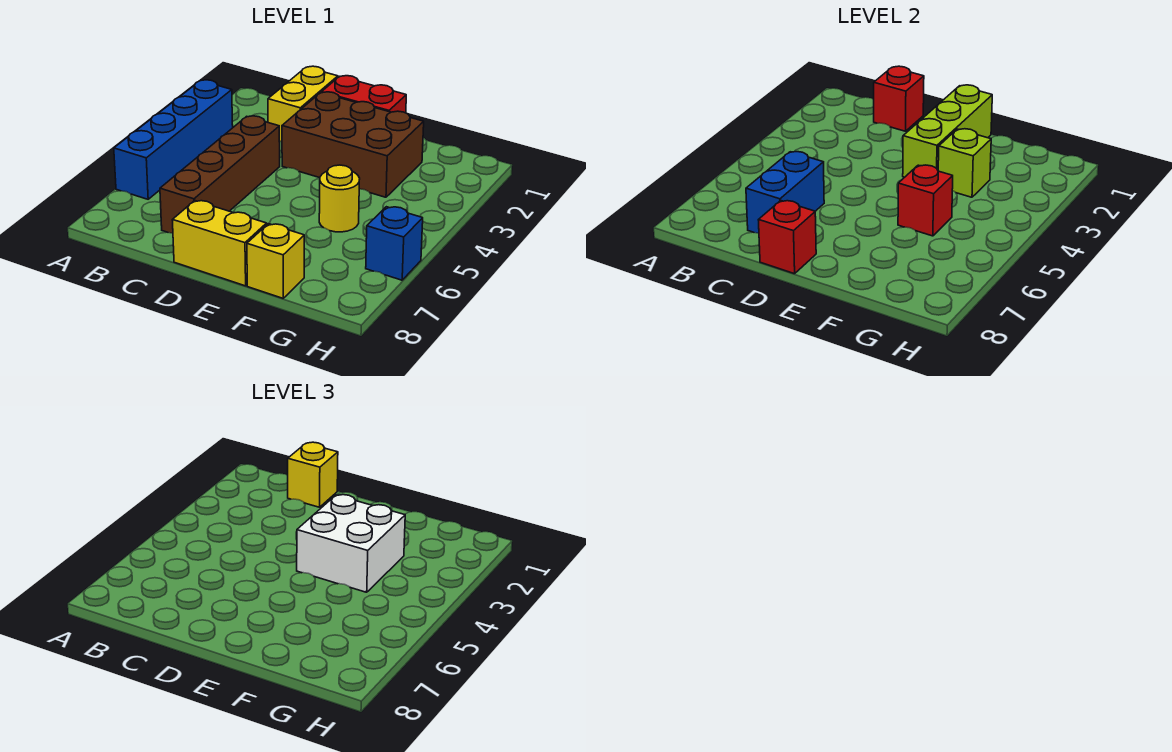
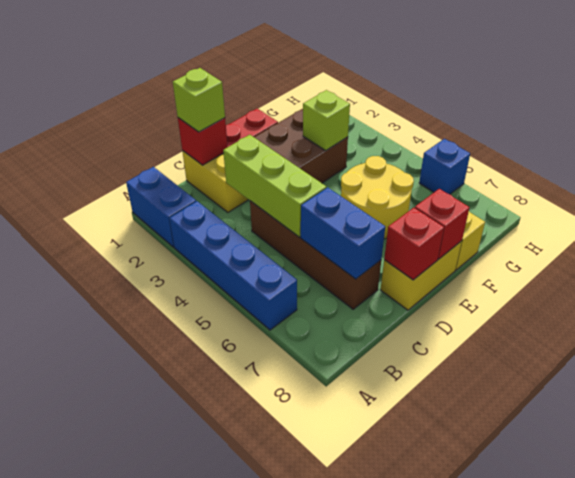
none -> blue 1x2 brick [126,167,196,247]
yellow 1x1 brick [288,442,338,507] -> lime 1x1 brick [173,68,225,132]
lime 1x3 brick [903,85,992,177] -> lime 1x3 brick moved to [223,135,326,237]
white 2x2 brick [297,495,405,592] -> none
yellow 1x1 round brick [319,165,360,232] -> yellow 2x2 round brick [341,156,414,239]
red 1x1 brick [898,165,953,236] -> red 1x1 brick moved to [415,189,469,259]

